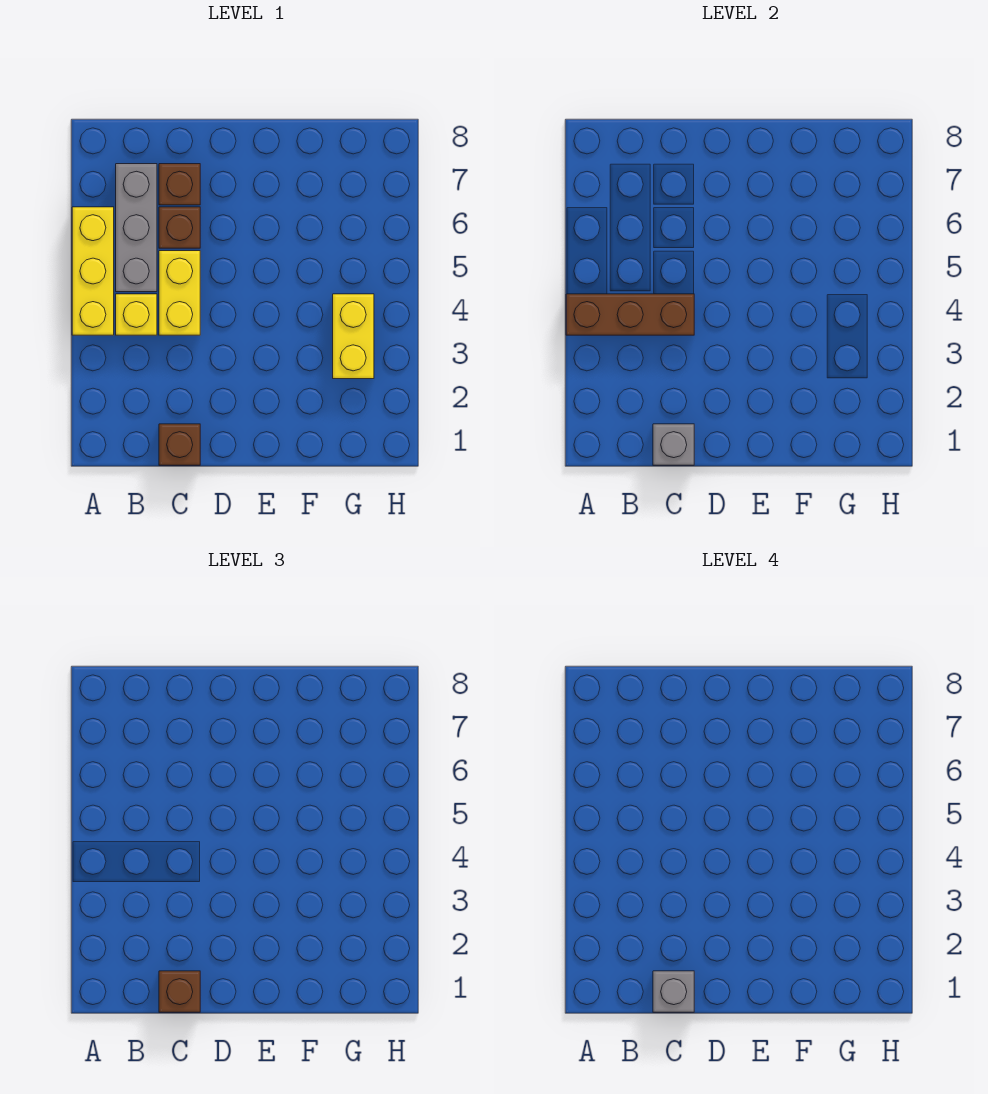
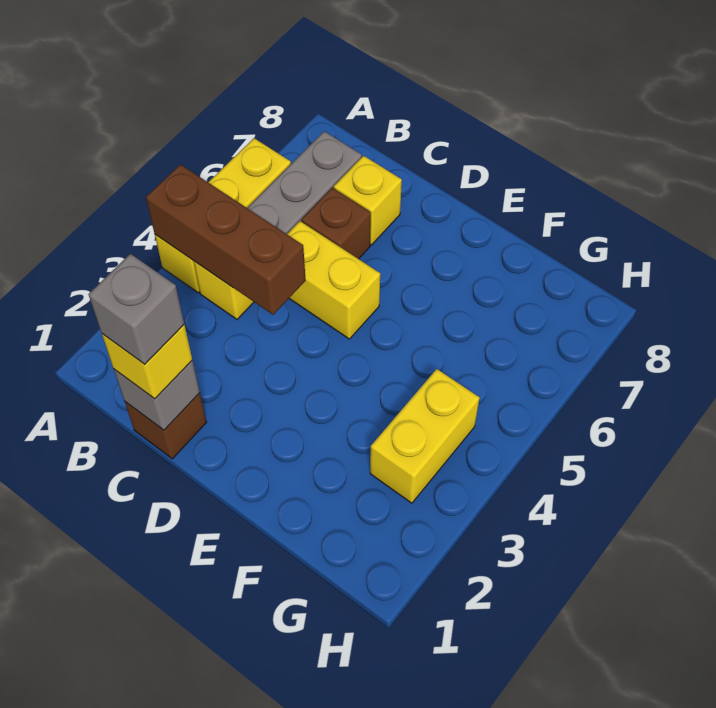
brown 1x1 brick [159,971,200,1012] -> yellow 1x1 brick [102,325,192,399]
yellow 1x2 brick [159,251,200,335] -> yellow 1x2 brick turned to [287,221,380,339]
brown 1x1 brick [159,164,200,205] -> yellow 1x1 brick [334,156,402,245]

